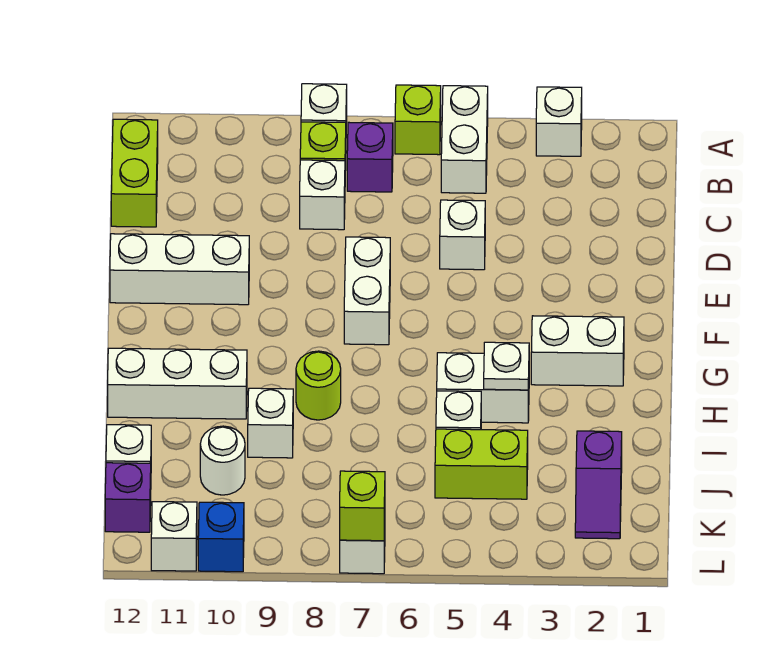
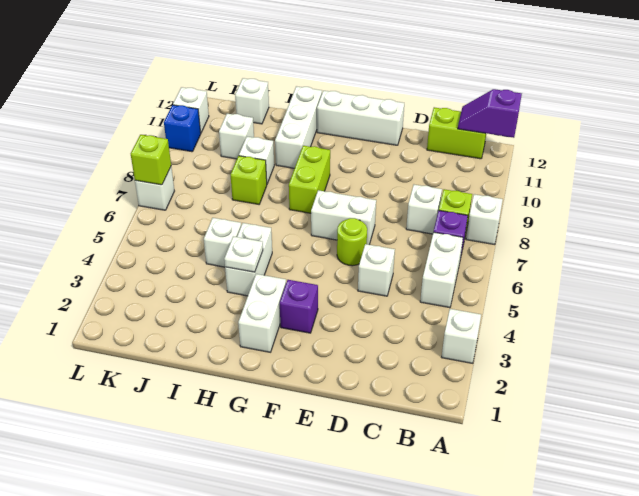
white 1x2 brick [441,86,488,193] -> white 1x2 brick turned to [420,232,463,308]
lime 1x1 brick [395,85,441,155] -> lime 1x1 brick moved to [231,156,267,204]
white 1x3 brick [110,234,249,305] -> white 1x3 brick turned to [317,91,404,145]
lime 1x1 round brick [296,351,341,420] -> lime 1x1 round brick moved to [337,218,367,266]
purple 1x2 slope [575,431,622,539] -> purple 1x2 slope moved to [458,89,522,138]
lime 1x2 brick [435,429,528,499] -> lime 1x2 brick moved to [289,146,330,213]
white 1x1 round brick [200,426,245,495] -> white 1x1 brick [219,114,254,159]
purple 1x1 brick [105,463,151,532] -> purple 1x1 brick moved to [280,280,318,333]

